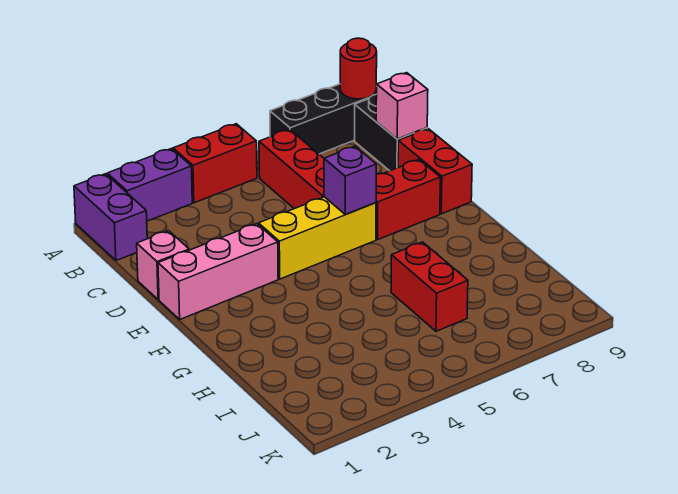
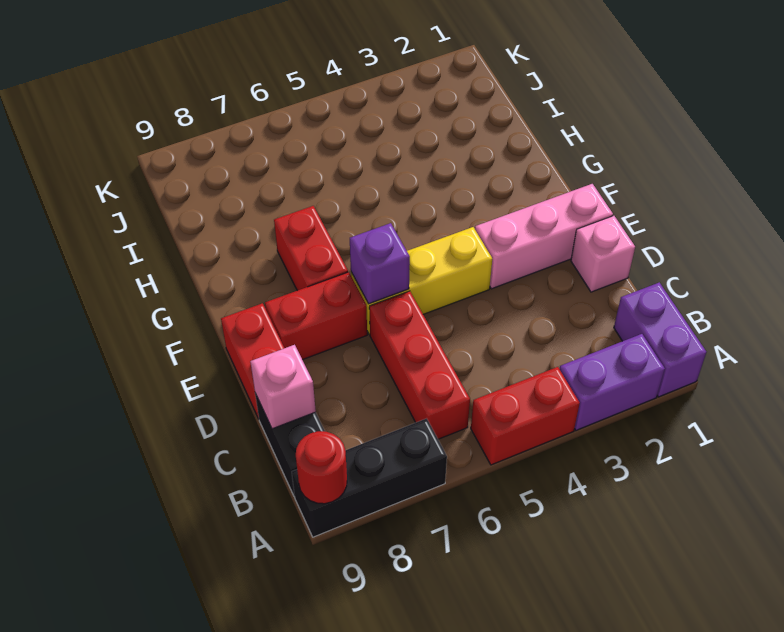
red 1x2 brick [391,242,468,331] -> red 1x2 brick moved to [274,206,348,291]

